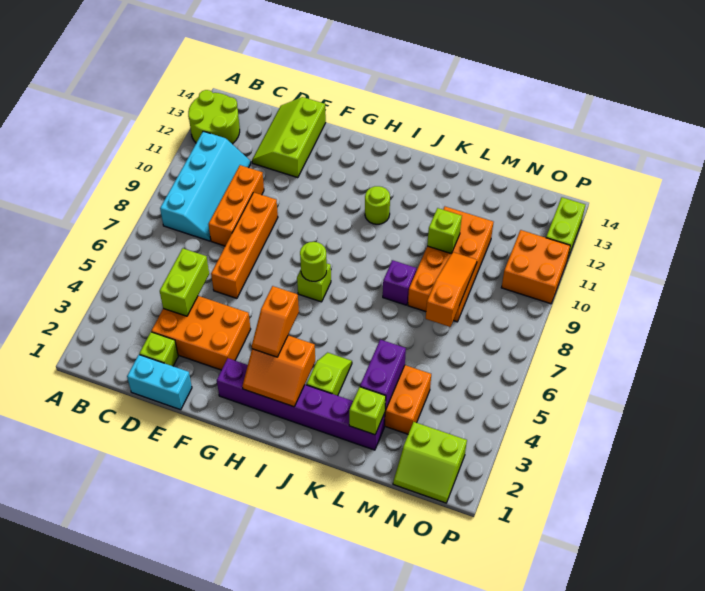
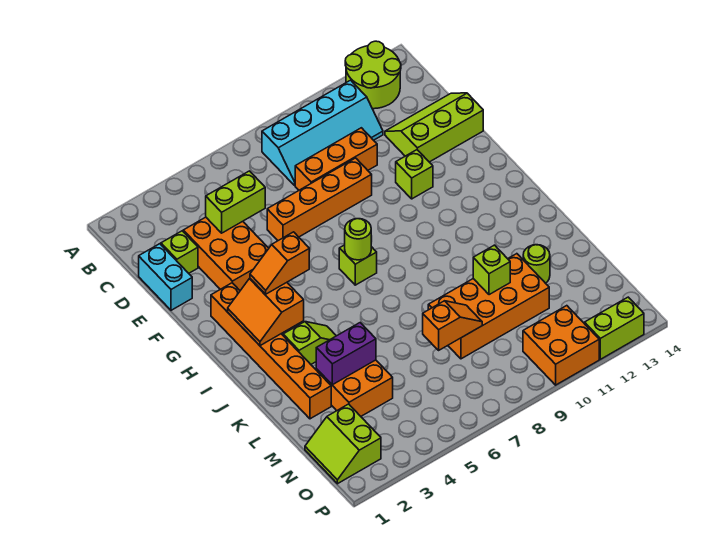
purple 1x6 brick [217,358,385,450] -> orange 1x6 brick [211,283,331,419]
lime 1x1 round brick [365,186,390,224] -> lime 1x1 round brick moved to [523,245,550,283]
purple 1x1 brick [383,260,416,305] -> none
lime 1x1 brick [349,387,386,435] -> lime 1x1 brick moved to [396,150,433,199]
orange 1x3 slope [426,252,477,327] -> orange 1x2 slope [423,301,482,350]

